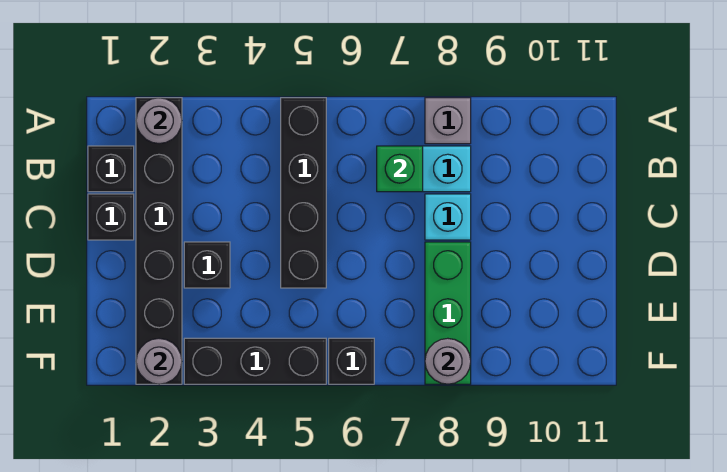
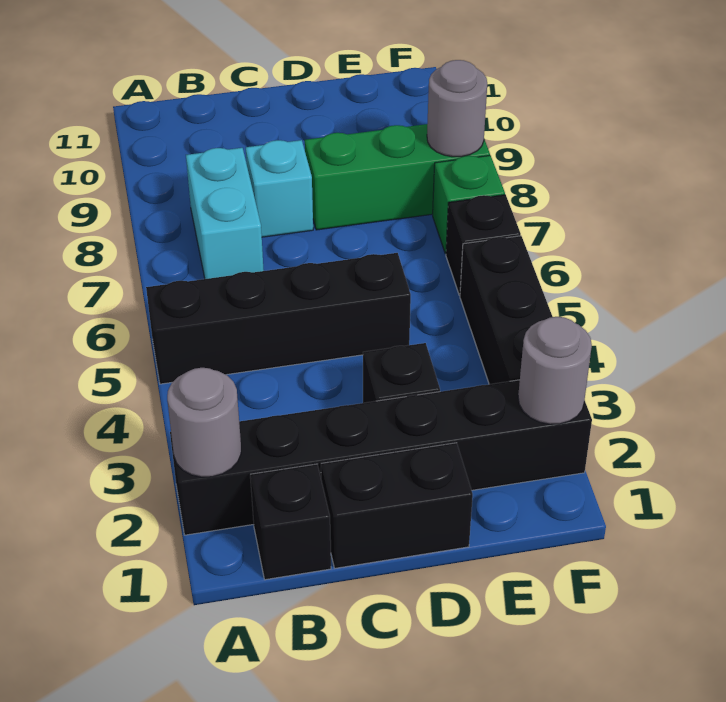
grey 1x1 brick [425,98,471,144] -> none
green 1x1 brick [377,146,423,192] -> green 1x1 brick moved to [433,155,505,254]
black 1x1 brick [88,194,134,240] -> black 1x2 brick [321,443,473,568]

